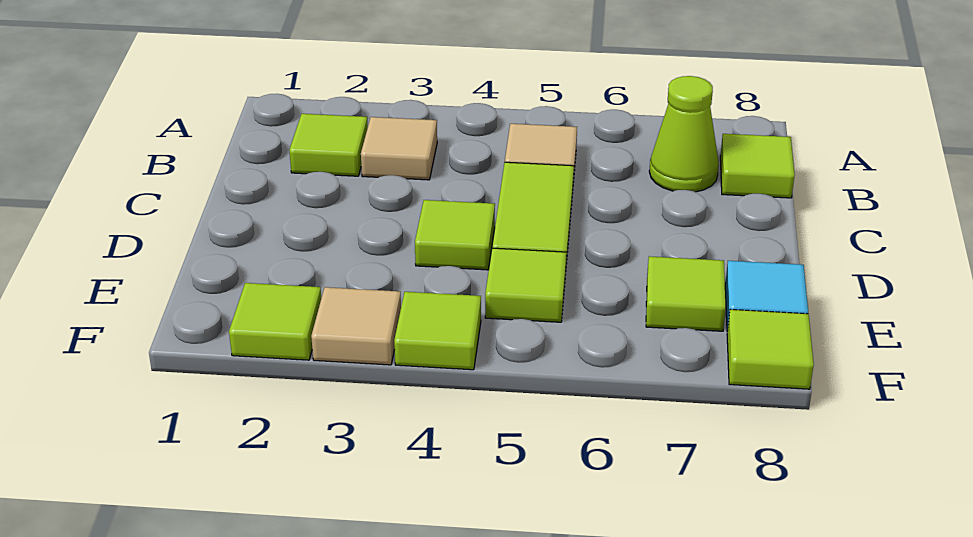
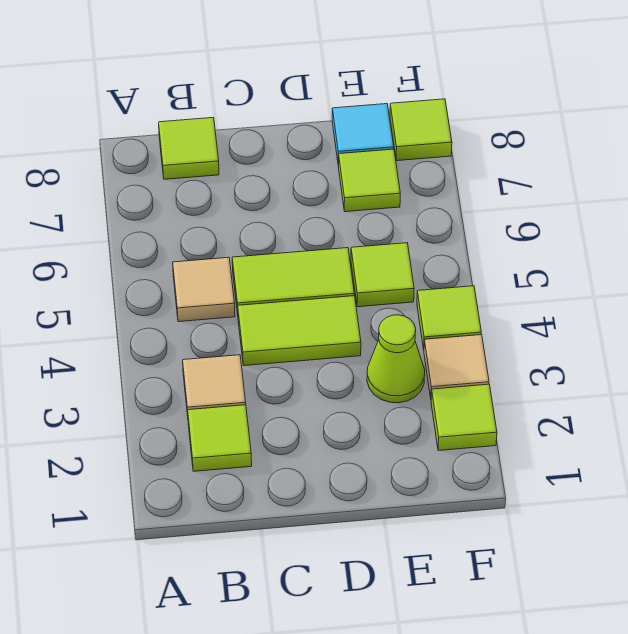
lime 1x1 cone [649,76,719,192] -> lime 1x1 cone moved to [367,315,425,403]
lime 1x1 tile [415,200,495,270] -> lime 1x2 tile [238,296,361,366]

